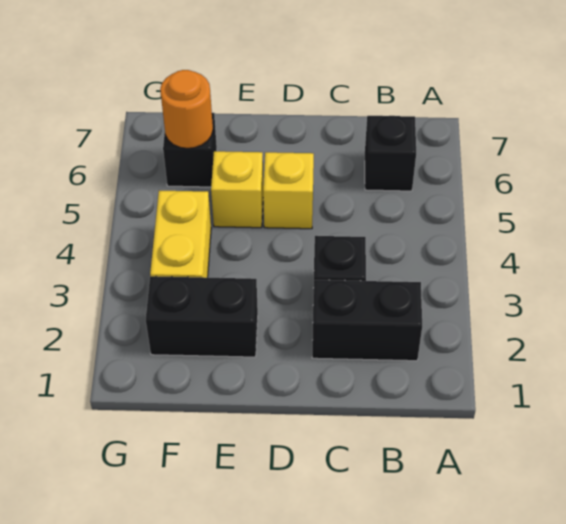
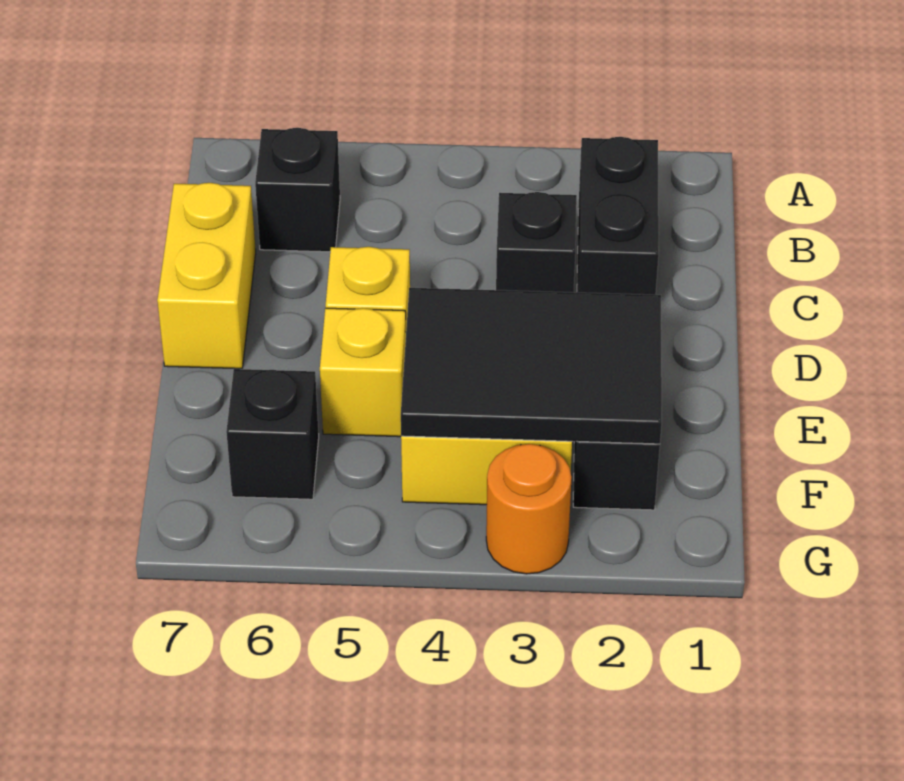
none -> yellow 1x2 brick [157,183,256,369]
none -> black 2x3 tile [401,288,662,444]
orange 1x1 round brick [160,70,213,148] -> orange 1x1 round brick moved to [486,444,572,574]

